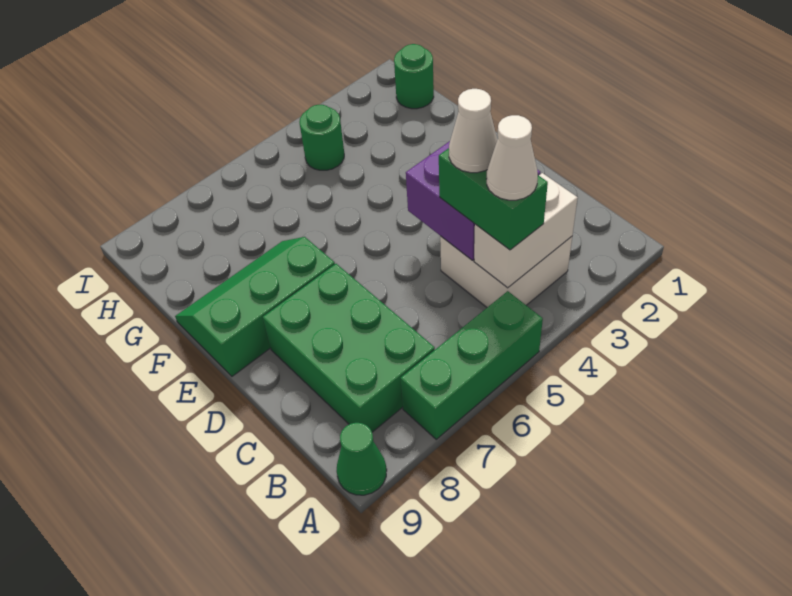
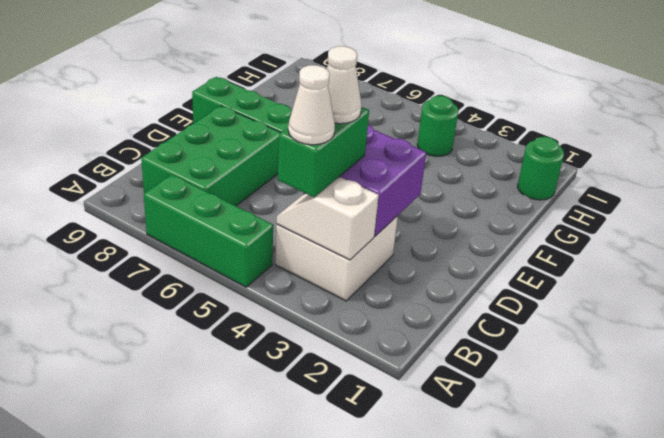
green 1x1 cone [337,423,387,495] -> none
white 1x2 brick [474,173,578,288] -> white 1x2 slope [276,177,379,260]

